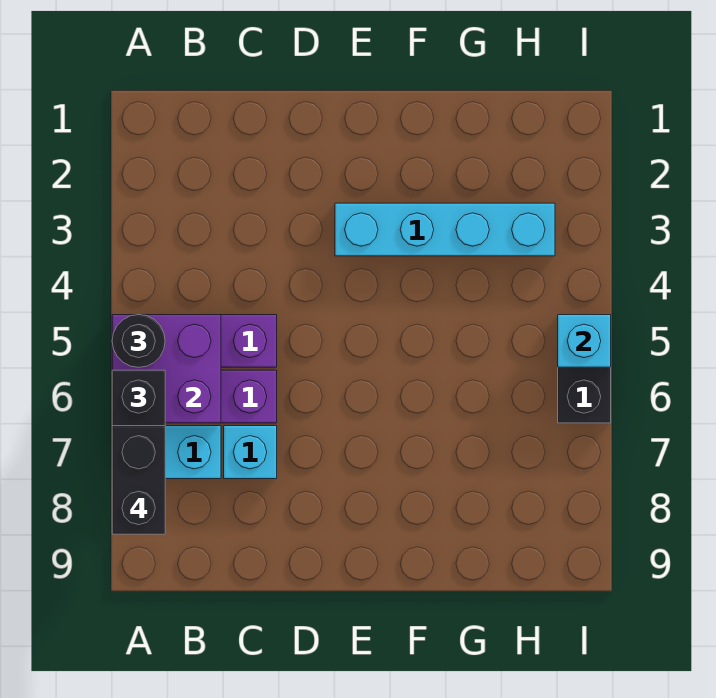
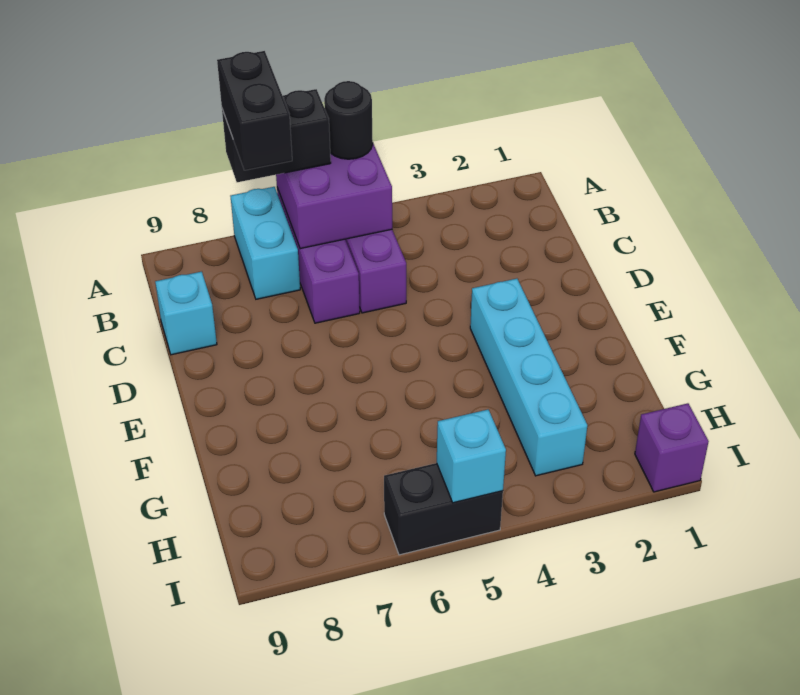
black 1x2 brick [112,426,165,534] -> black 1x2 brick turned to [217,51,292,170]
cyan 1x1 brick [224,426,277,479] -> cyan 1x1 brick moved to [155,272,217,355]
none -> purple 1x1 brick [635,403,709,492]

